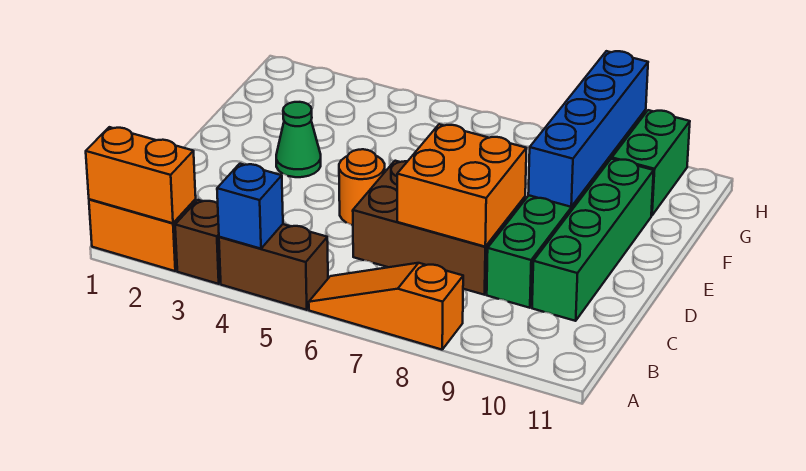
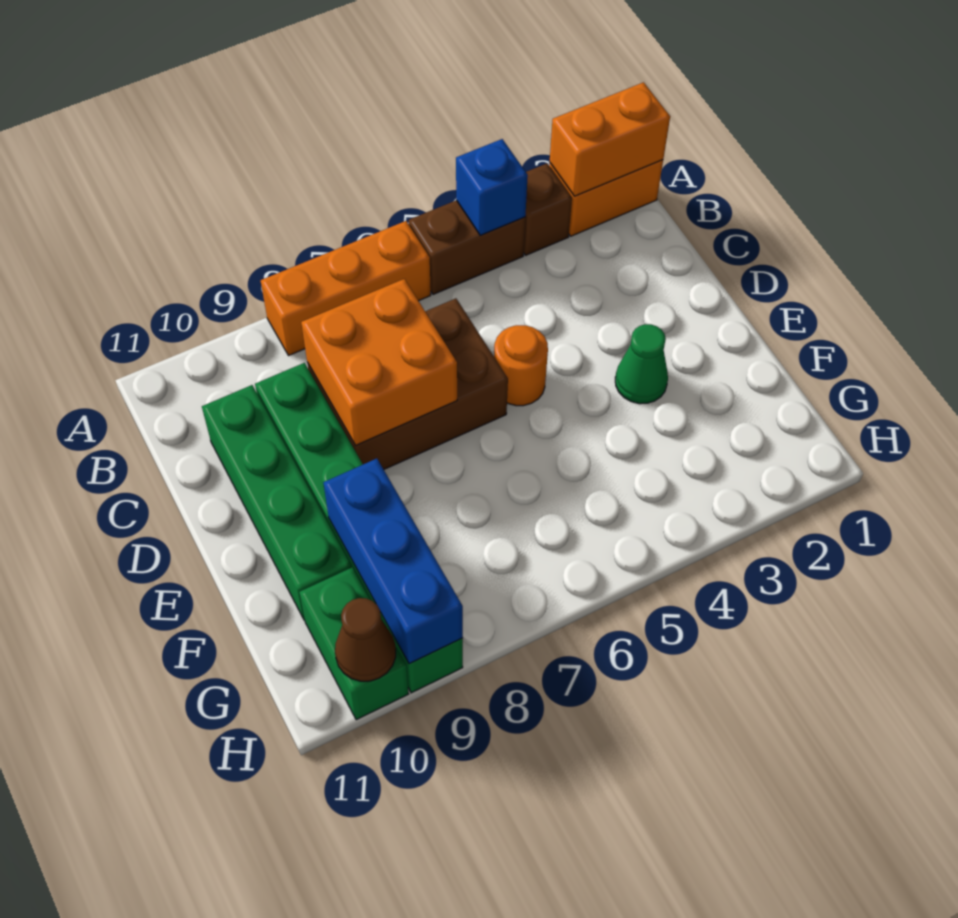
orange 1x3 slope [309,263,463,350] -> orange 1x3 brick [261,221,431,356]
blue 1x4 brick [528,51,648,207] -> blue 1x3 brick [323,459,463,664]
none -> brown 1x1 cone [335,598,396,681]

